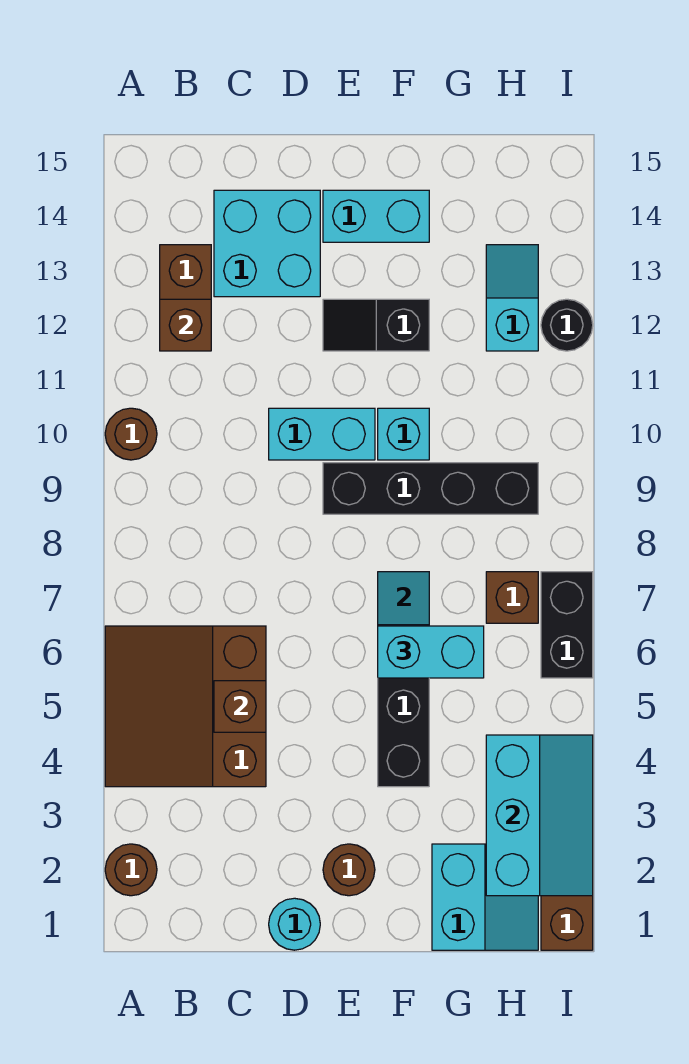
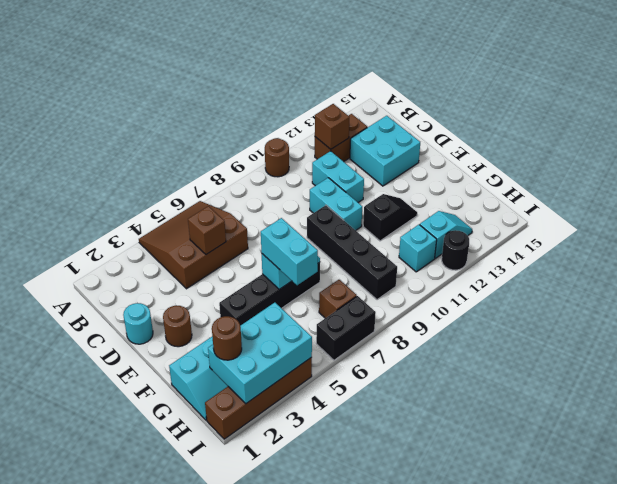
brown 1x1 round brick [105,844,157,896] -> brown 1x1 round brick moved to [212,316,242,360]
black 1x2 slope [323,299,429,351] -> black 1x2 slope turned to [363,194,417,241]
cyan 1x2 brick [323,190,429,242] -> cyan 1x2 brick moved to [312,151,364,202]
cyan 1x1 brick [378,408,429,460] -> cyan 1x1 brick moved to [399,225,437,272]
cyan 2x3 slope [486,735,593,896] -> cyan 2x3 brick [208,303,312,404]

